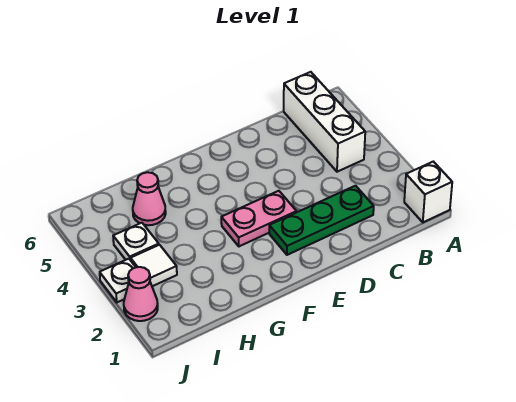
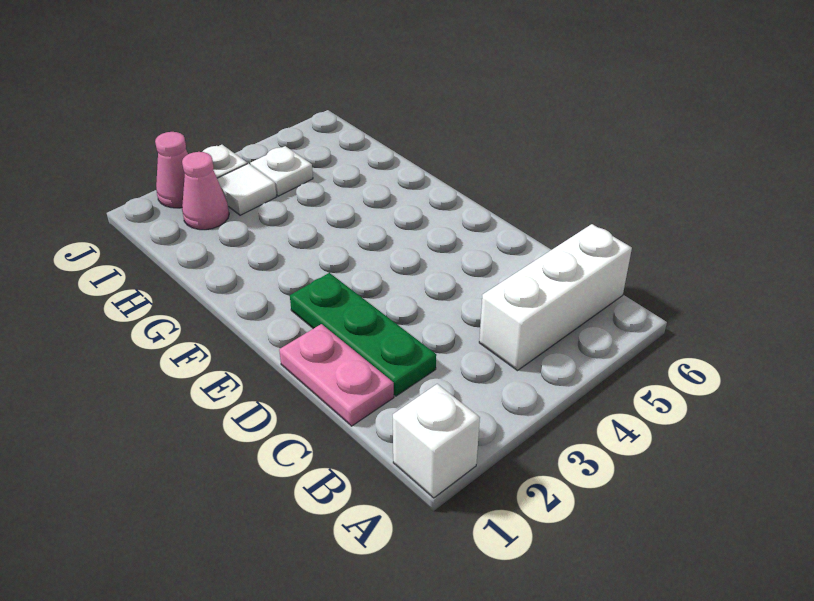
pink 1x2 plate [221,191,297,246] -> pink 1x2 plate moved to [279,324,394,426]
pink 1x1 cone [133,172,166,225] -> pink 1x1 cone moved to [182,152,229,230]

